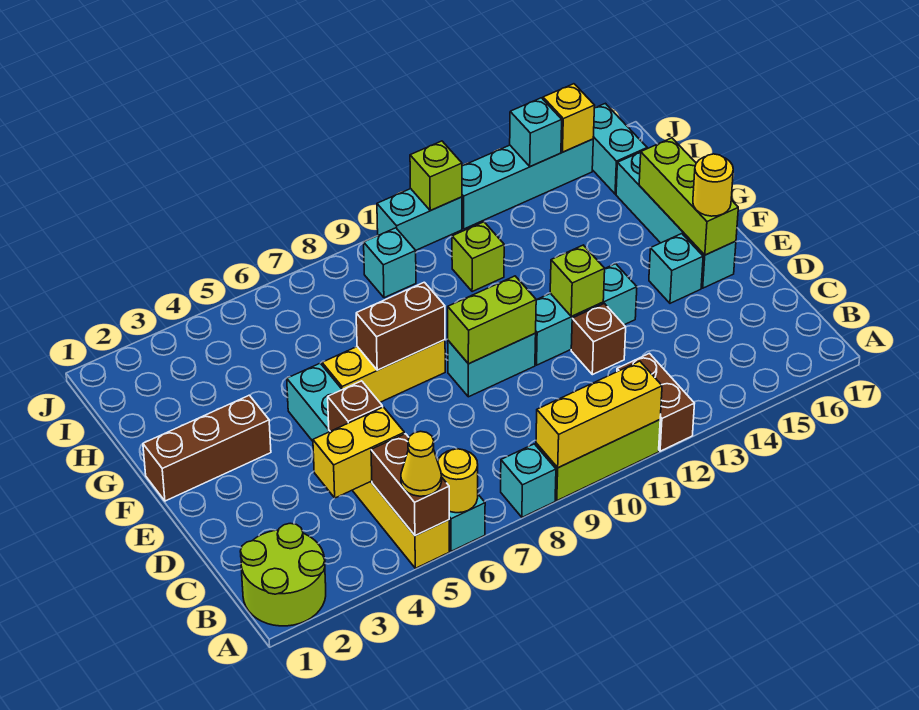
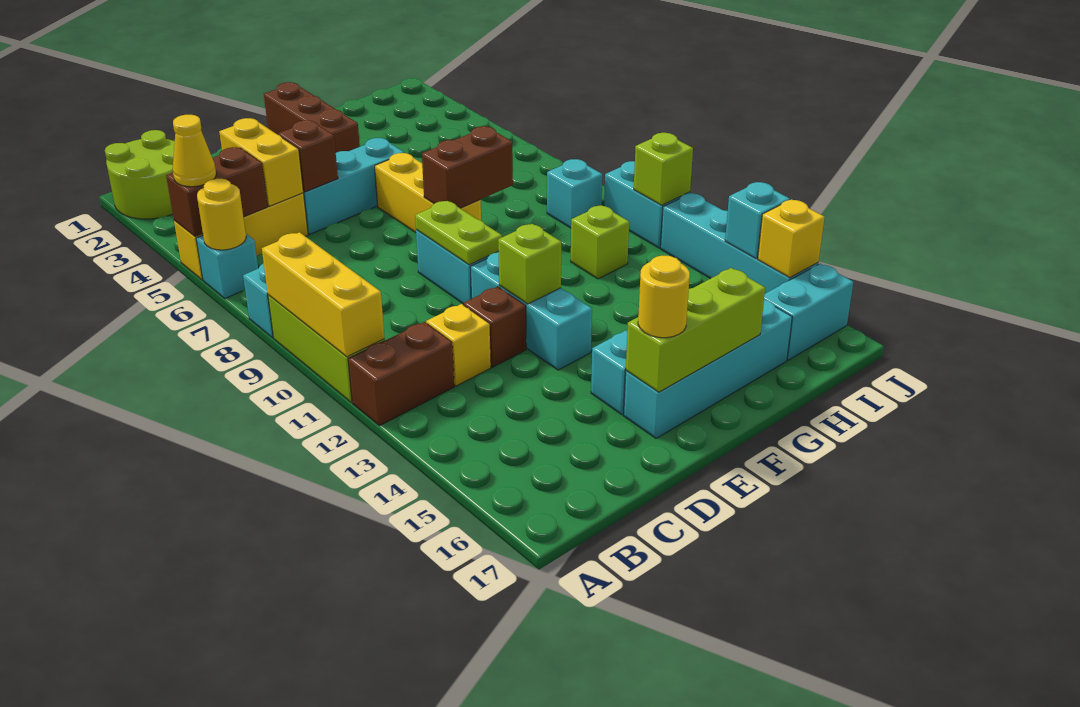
none -> yellow 1x1 brick [426,304,491,386]
lime 1x2 brick [448,276,536,364] -> lime 1x2 plate [415,201,502,265]
brown 1x2 brick [356,282,445,370] -> brown 1x2 brick turned to [422,126,513,208]

